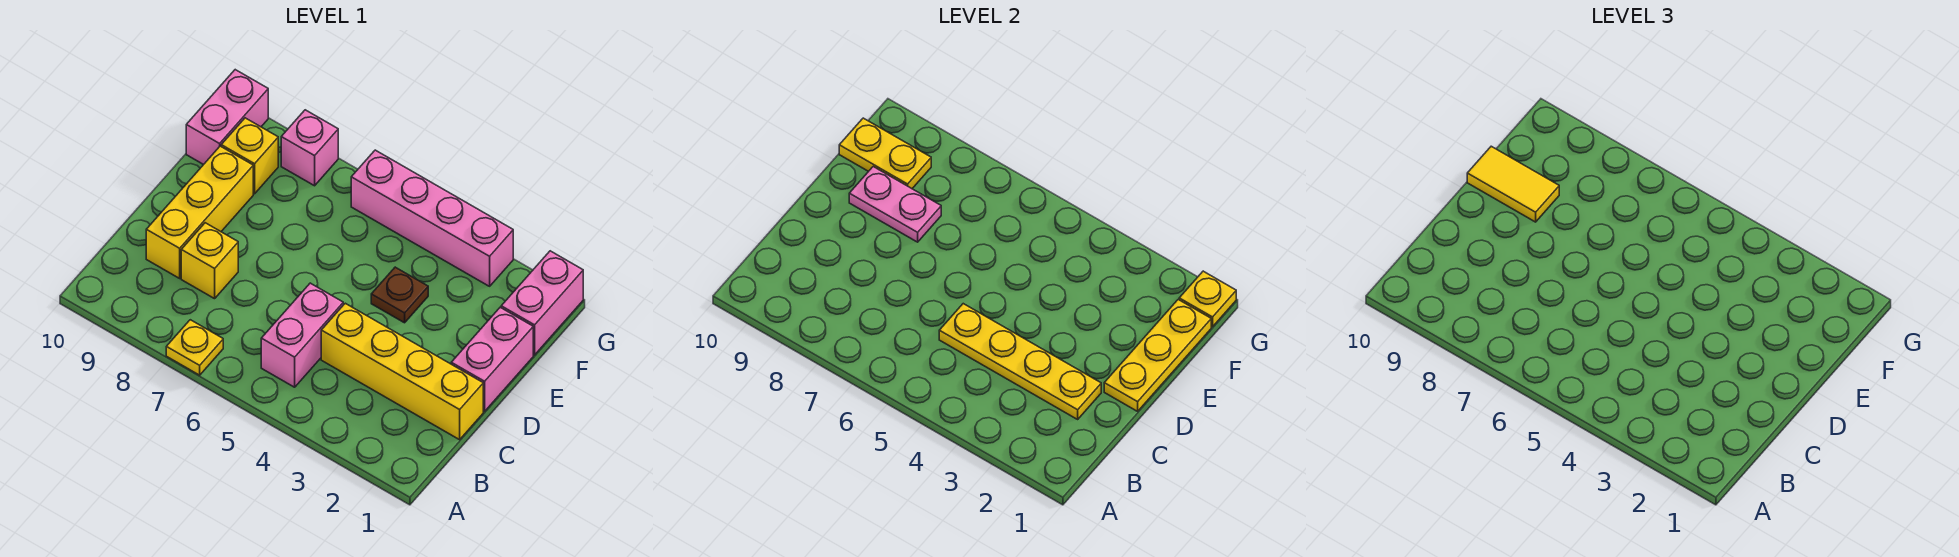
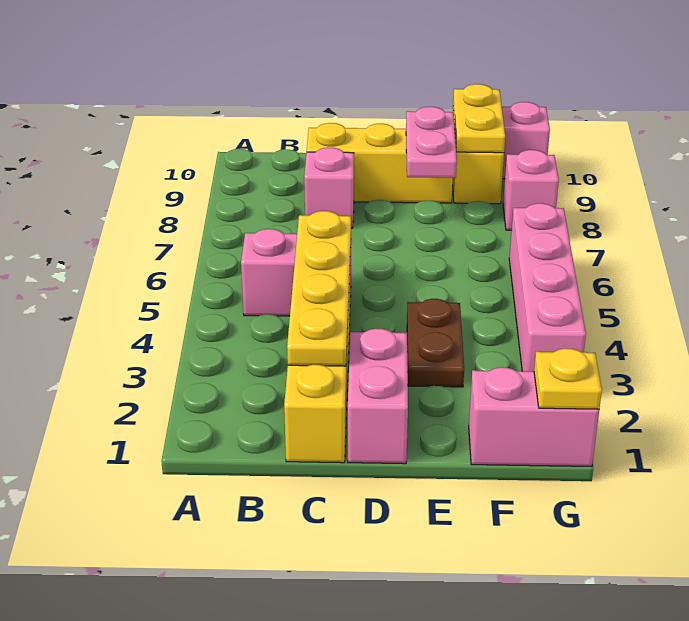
yellow 1x1 plate [166,320,223,375] -> none
yellow 1x1 brick [181,223,238,299] -> pink 1x1 brick [304,148,354,228]
pink 1x2 brick [451,307,533,411] -> pink 1x2 brick turned to [348,329,408,464]
yellow 1x3 plate [1104,300,1211,411] -> none
brown 1x1 plate [371,267,428,323] -> brown 1x2 plate [407,299,464,387]
yellow 1x2 tile [1467,146,1559,222] -> none

